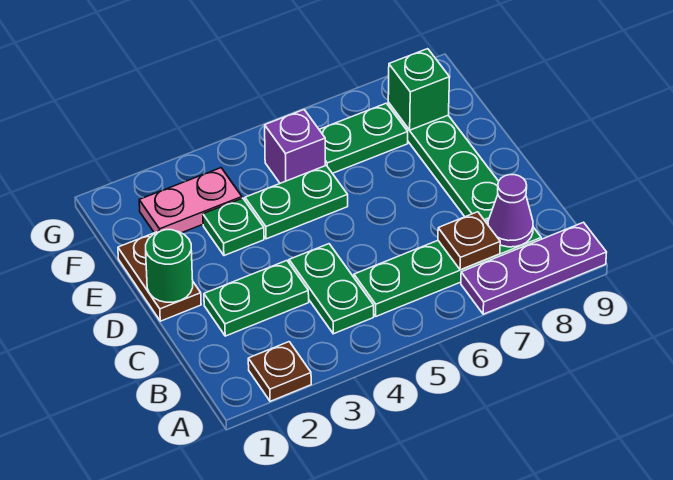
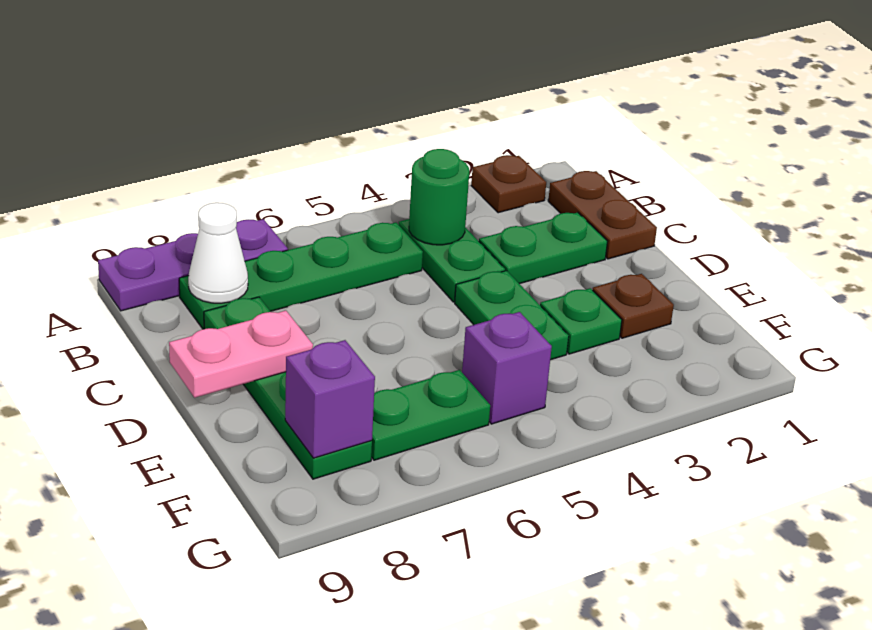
brown 1x1 plate [438,212,500,270] -> brown 1x1 plate moved to [593,274,674,338]
purple 1x1 cone [488,175,533,247] -> white 1x1 cone [188,203,248,303]
brown 1x2 plate [118,231,201,321] -> brown 1x2 plate moved to [548,171,657,259]
green 1x1 round brick [146,230,193,302] -> green 1x1 round brick moved to [409,149,469,245]
green 1x2 plate [245,166,348,239] -> green 1x2 plate turned to [455,271,569,360]
pink 1x2 plate [139,168,242,233] -> pink 1x2 plate moved to [169,311,313,398]
green 1x1 brick [388,49,450,130] -> purple 1x1 brick [285,340,375,458]

